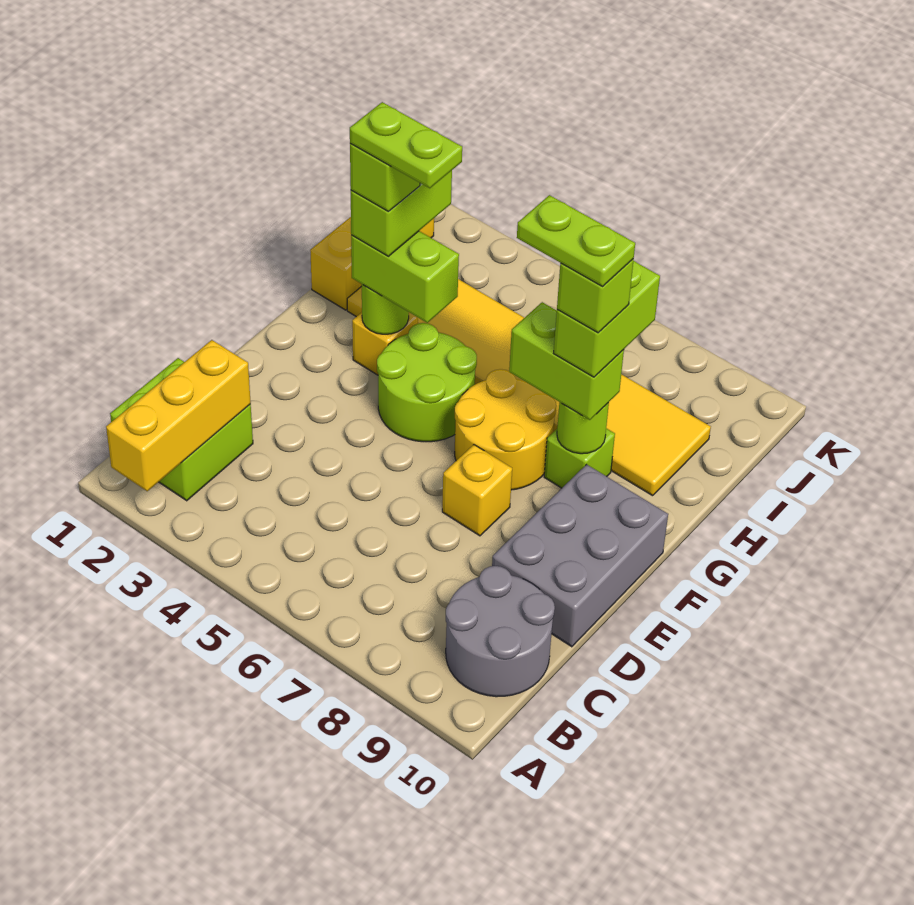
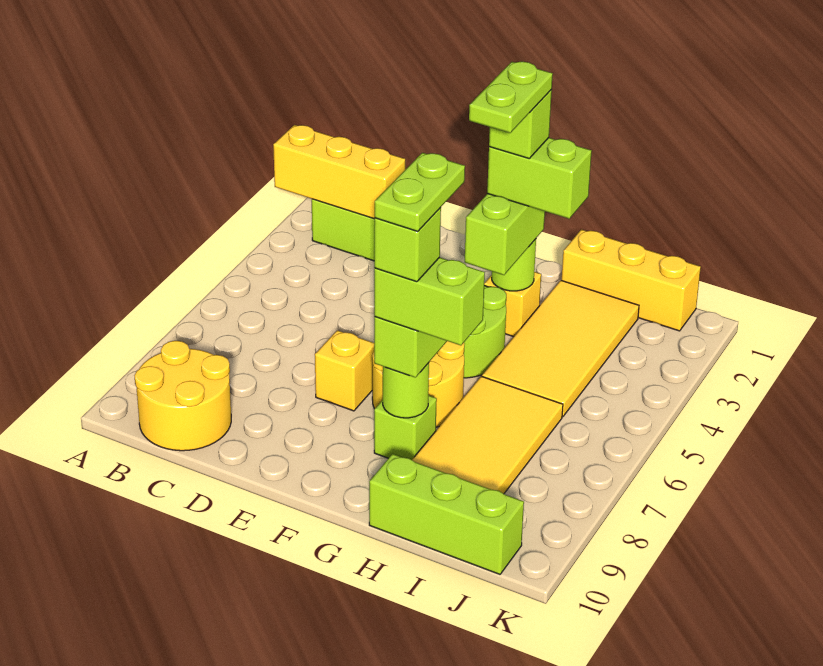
grey 2x2 round brick [446,566,555,697] -> yellow 2x2 round brick [134,341,231,451]
grey 2x3 brick [492,465,668,647] -> none
none -> lime 1x3 brick [369,454,524,574]

